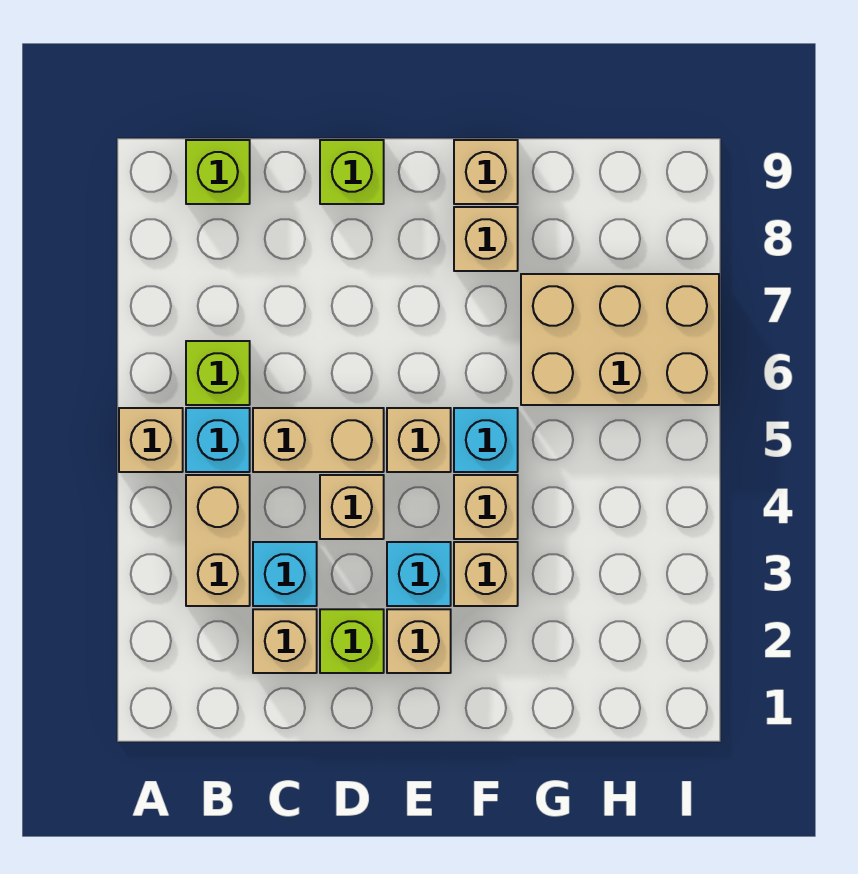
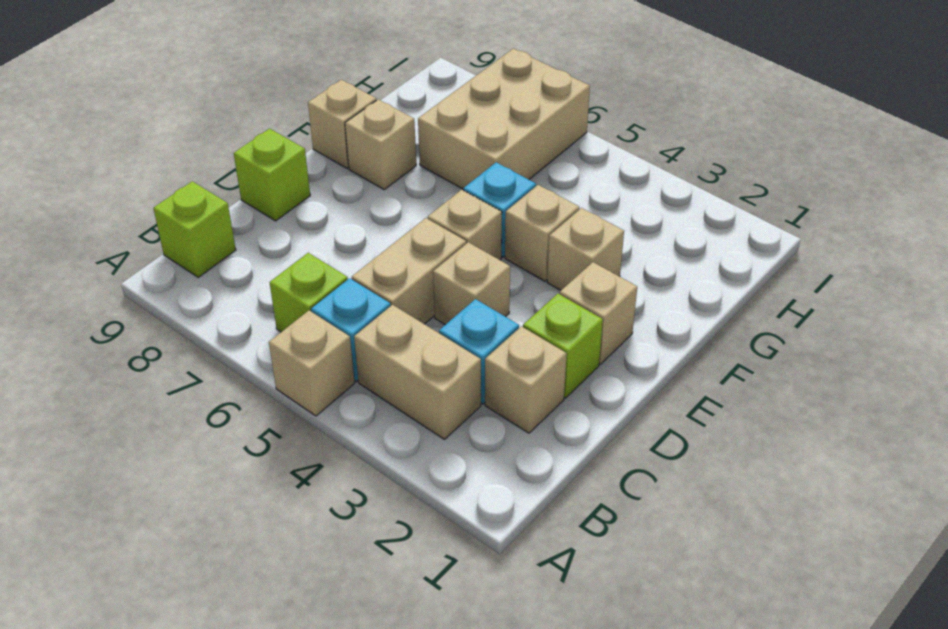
cyan 1x1 brick [387,542,451,606] -> none

